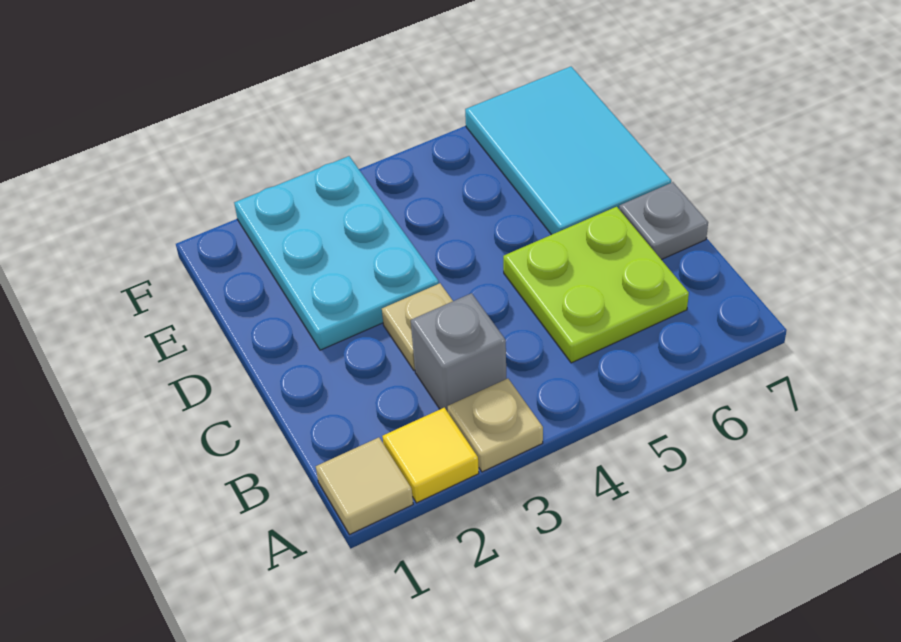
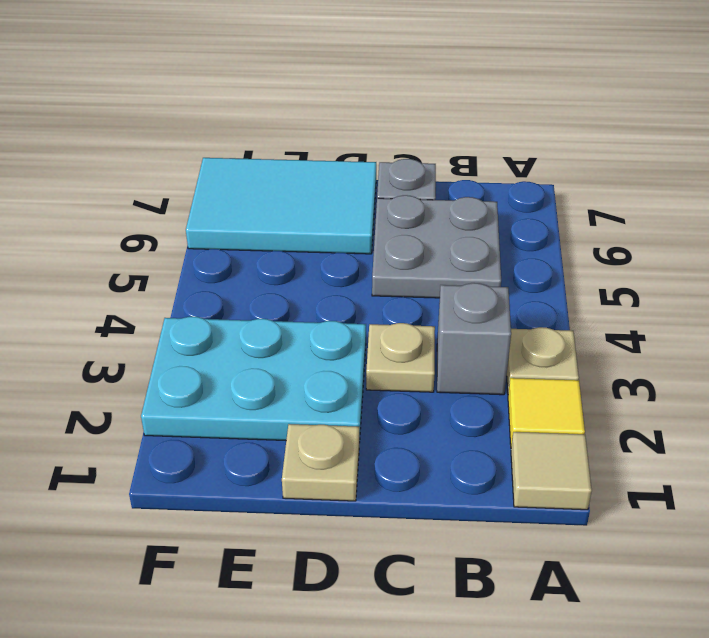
lime 2x2 plate [503,207,689,363] -> grey 2x2 plate [372,195,501,298]
none -> tan 1x1 plate [282,424,359,501]

